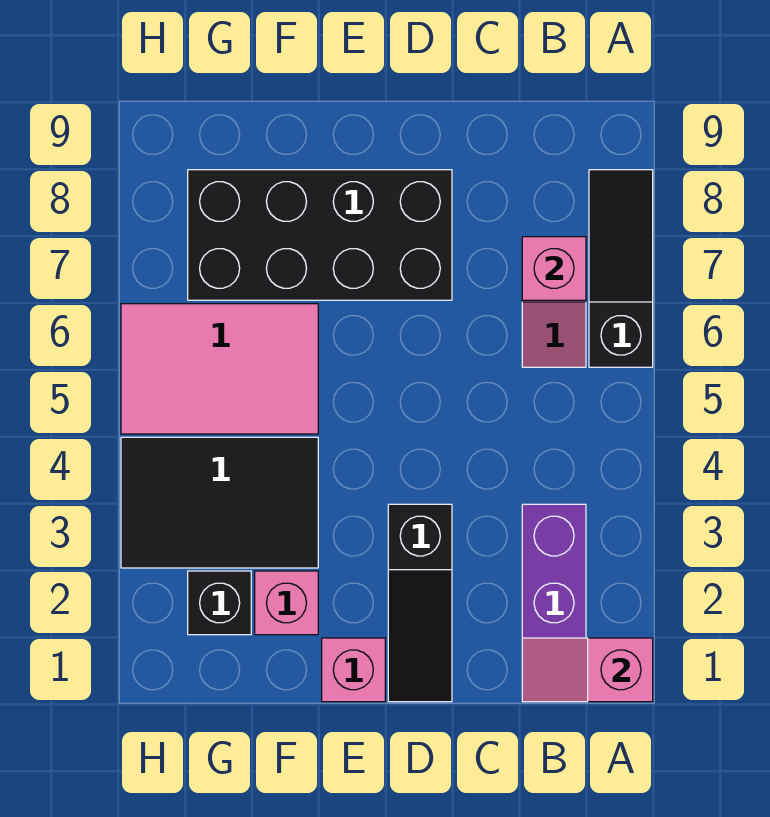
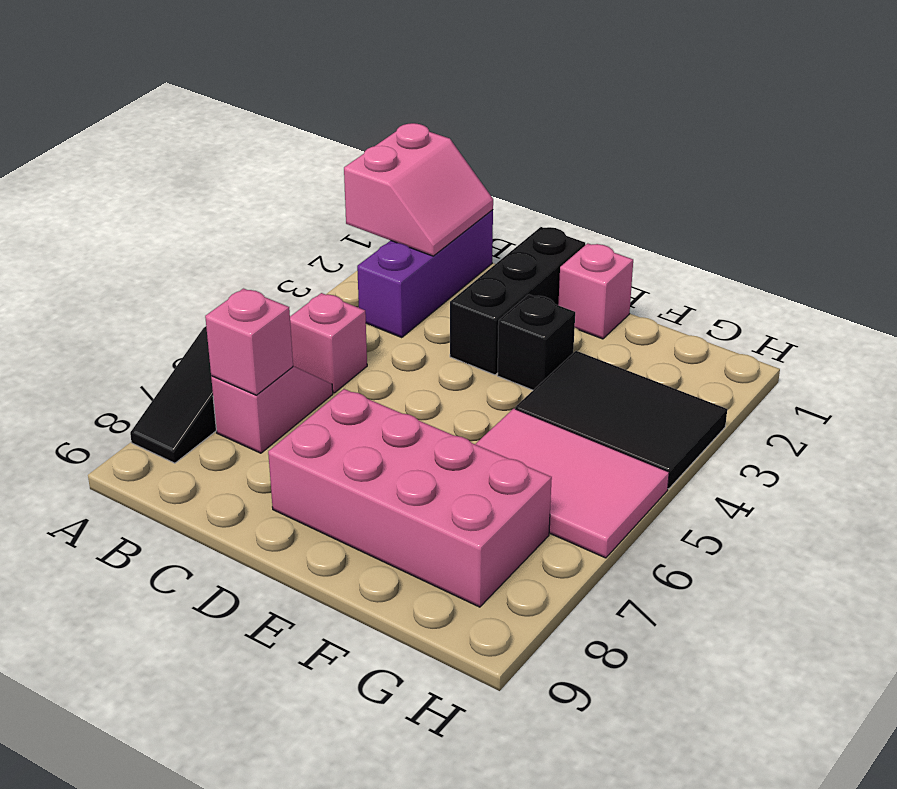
pink 1x2 slope [522,638,653,702] -> pink 2x2 slope [344,123,493,256]
black 1x3 slope [388,504,452,702] -> black 1x3 brick [450,227,585,375]
black 2x4 brick [188,170,452,300] -> pink 2x4 brick [268,389,552,607]
pink 1x1 brick [255,571,318,635] -> pink 1x1 brick moved to [290,293,367,393]
black 1x1 brick [188,571,251,635] -> black 1x1 brick moved to [497,294,575,390]

